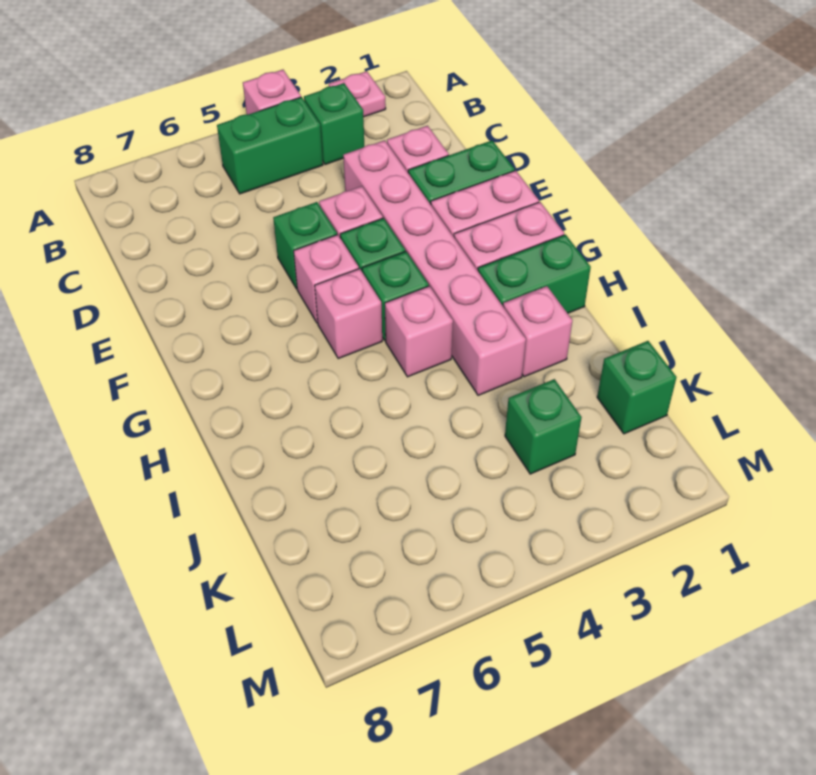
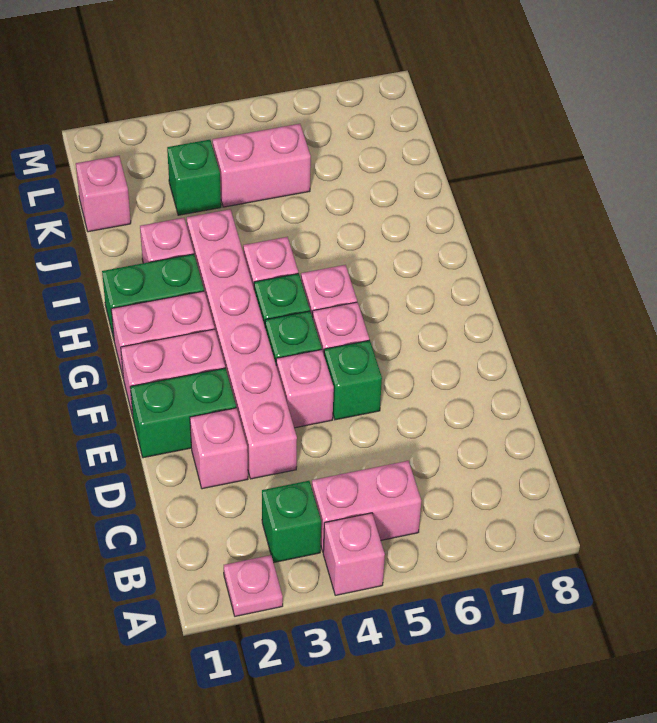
green 1x2 brick [217,97,323,194] -> pink 1x2 brick [312,461,421,551]
green 1x1 brick [597,341,677,434] -> pink 1x1 brick [76,156,131,232]
none -> pink 1x2 brick [213,124,311,207]

